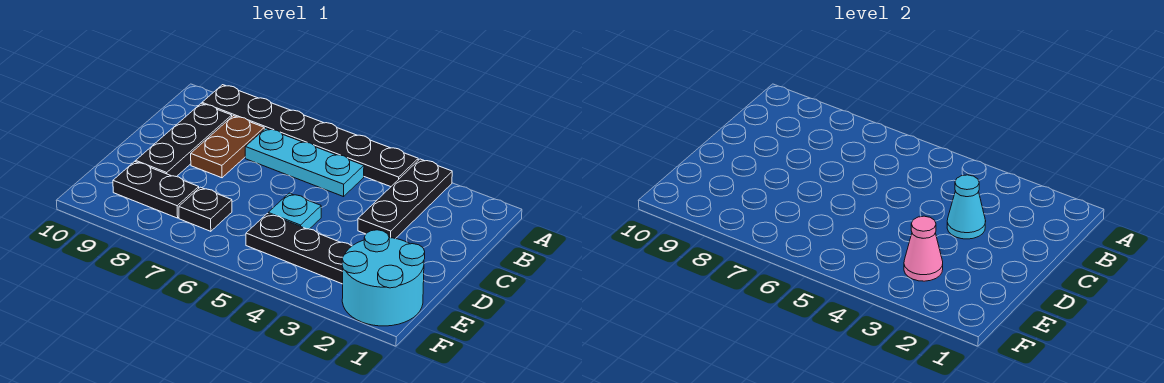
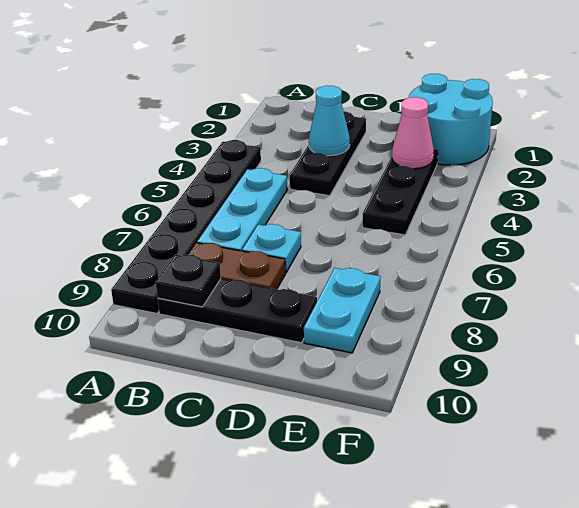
black 1x3 plate [358,159,452,239] -> black 1x3 plate turned to [290,111,366,196]
cyan 1x1 plate [268,193,321,229] -> cyan 1x1 plate moved to [242,224,301,272]
black 1x1 plate [179,187,232,231] -> black 1x1 plate moved to [156,254,221,307]
black 1x2 plate [113,161,199,218] -> cyan 1x2 plate [304,268,380,353]

